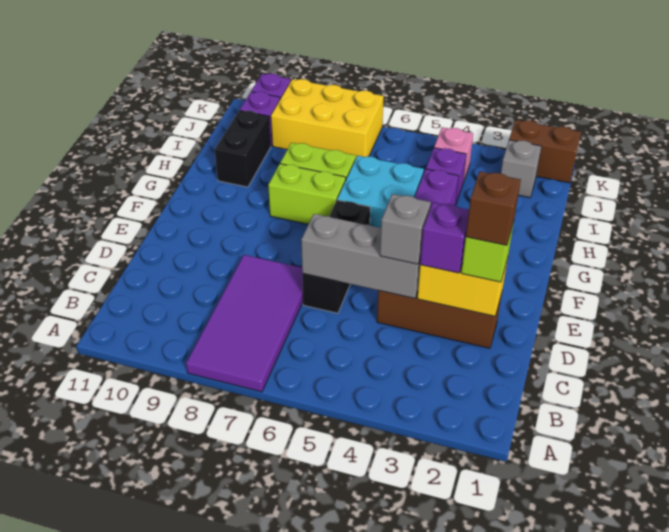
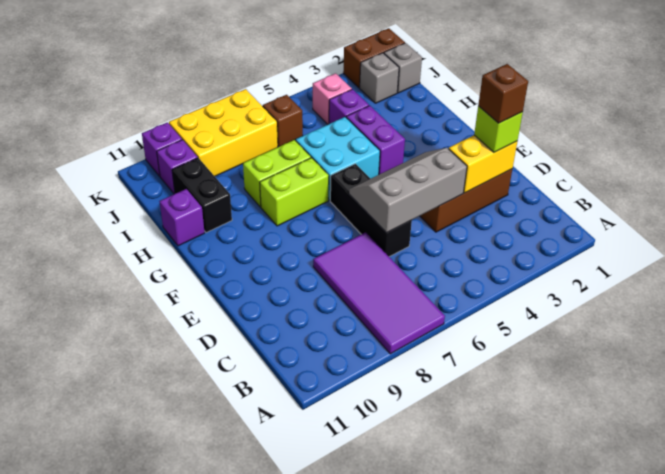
purple 1x1 brick [420,202,469,273] -> purple 1x1 brick moved to [159,189,205,246]
grey 1x1 brick [380,194,431,264] -> grey 1x1 brick moved to [384,43,422,93]
none -> brown 1x1 brick [263,95,303,147]

